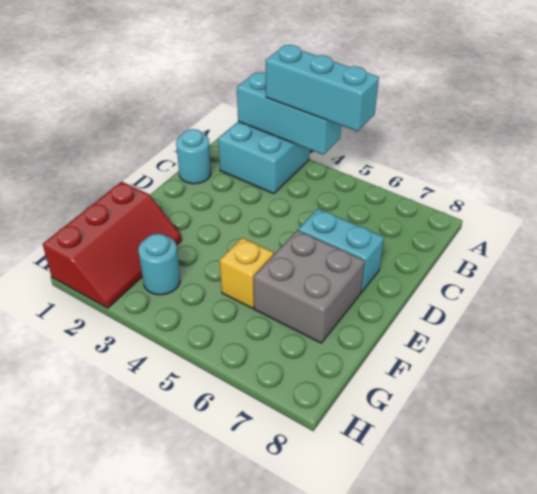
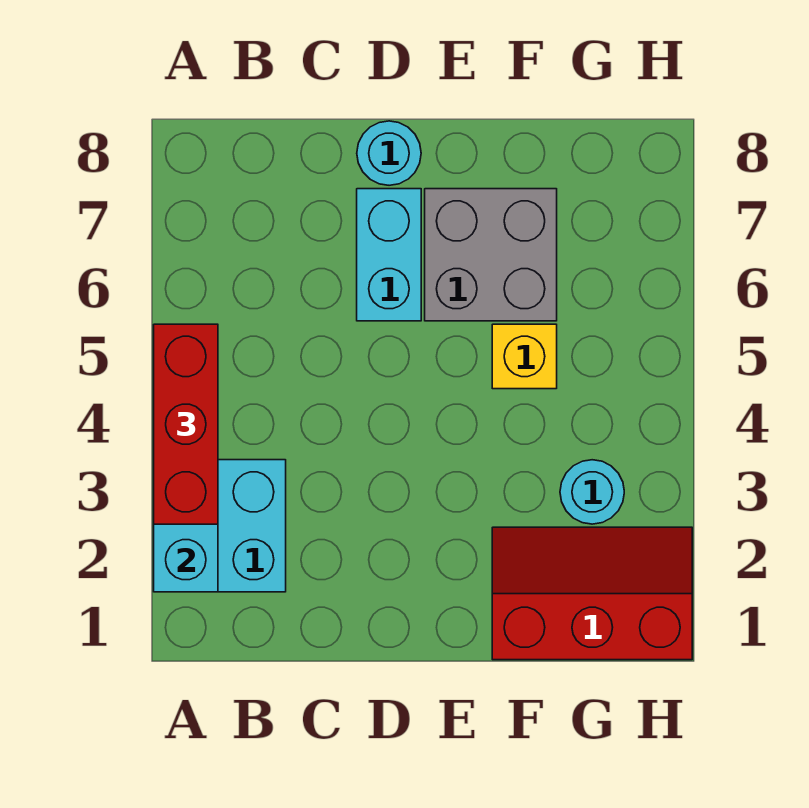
cyan 1x3 brick [266,45,379,131] -> red 1x3 brick [154,324,218,524]
cyan 1x1 round brick [176,129,211,184] -> cyan 1x1 round brick moved to [357,121,421,185]

